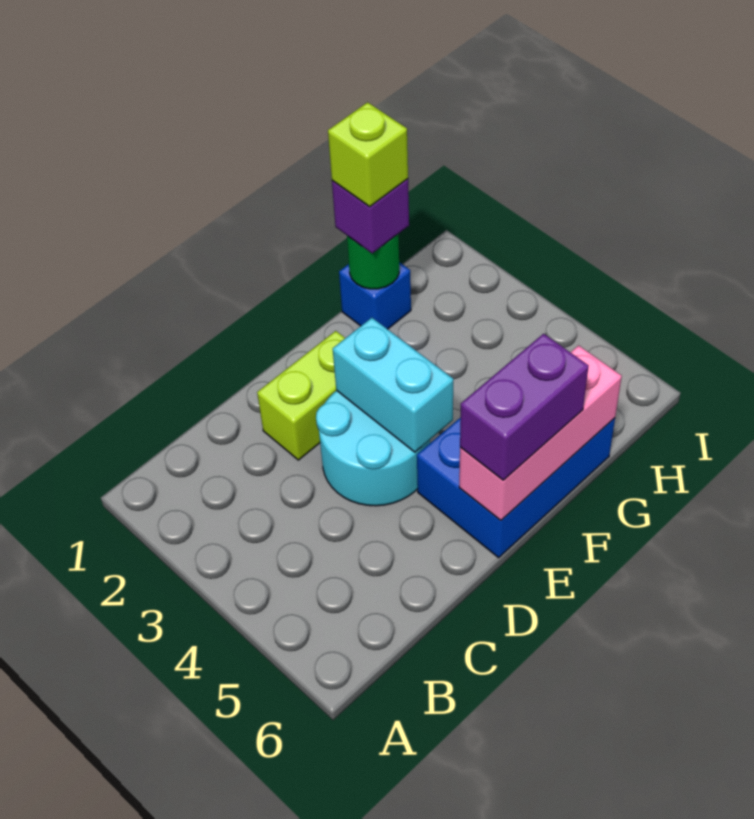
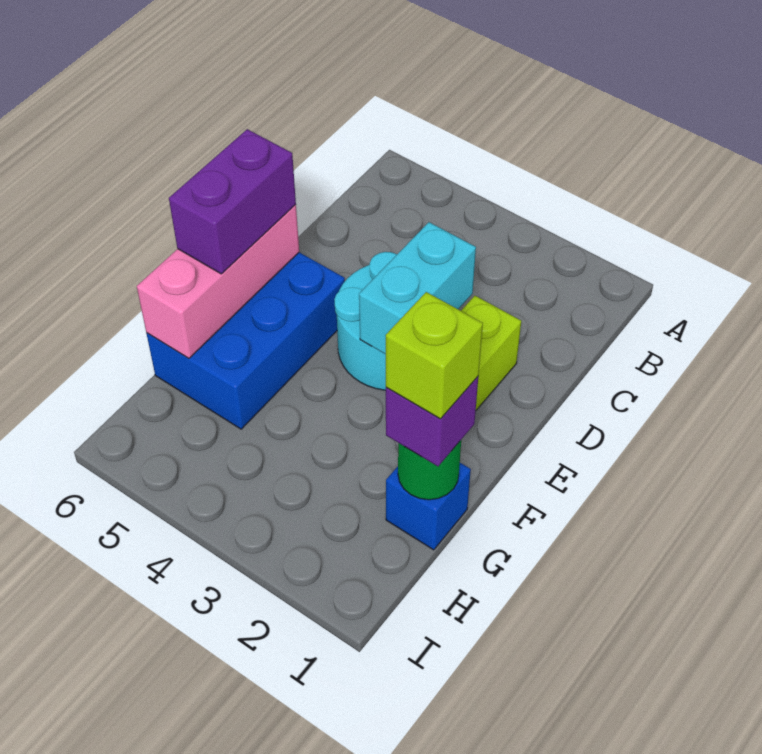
cyan 1x2 brick [333,318,453,452] -> cyan 1x2 brick turned to [359,222,476,354]

